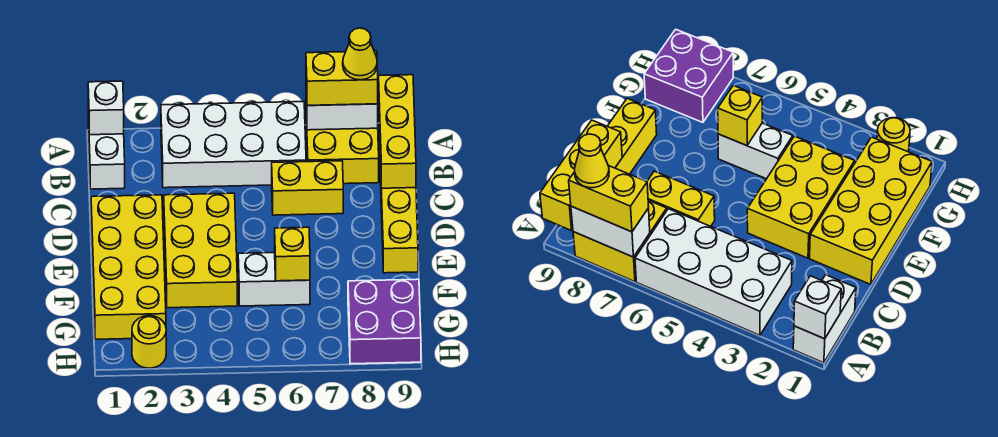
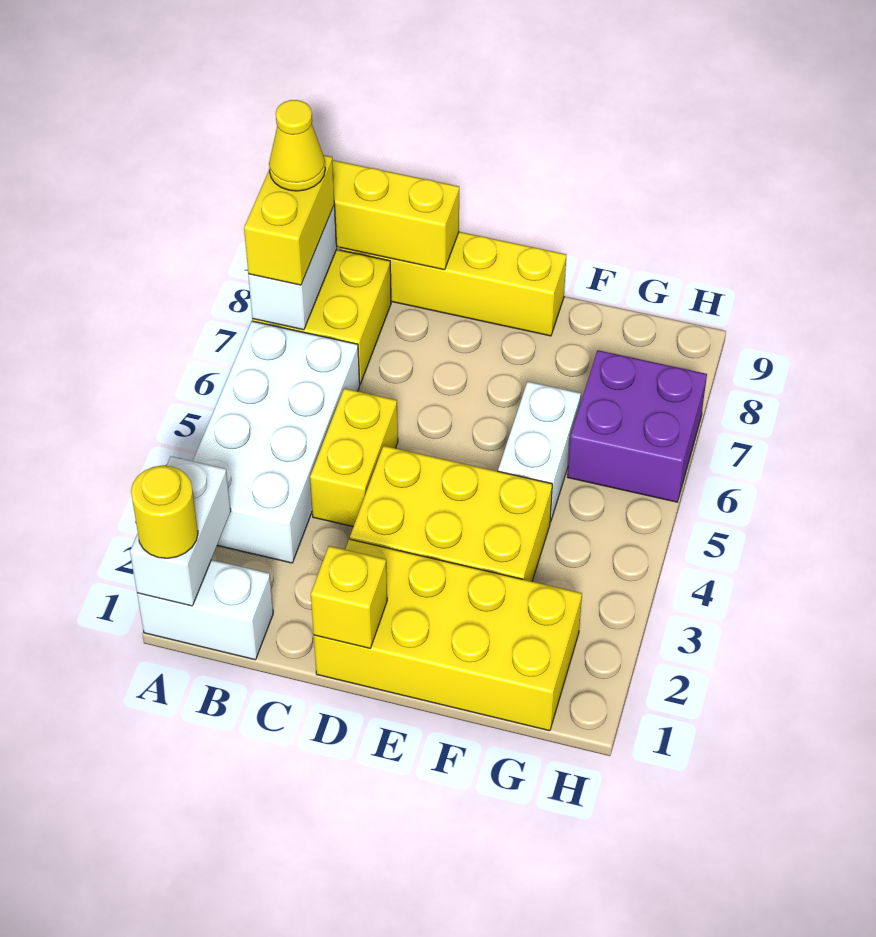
white 1x1 brick [88,81,124,135] -> white 1x2 brick [130,456,231,606]
yellow 1x2 brick [272,161,343,215] -> yellow 1x2 brick moved to [310,388,398,527]
yellow 1x1 brick [275,227,310,281] -> yellow 1x1 brick moved to [311,546,387,648]
purple 2x2 brick [348,279,421,364] -> purple 2x2 brick moved to [568,350,707,502]
yellow 1x1 round brick [132,316,166,368] -> yellow 1x1 round brick moved to [131,465,198,558]

